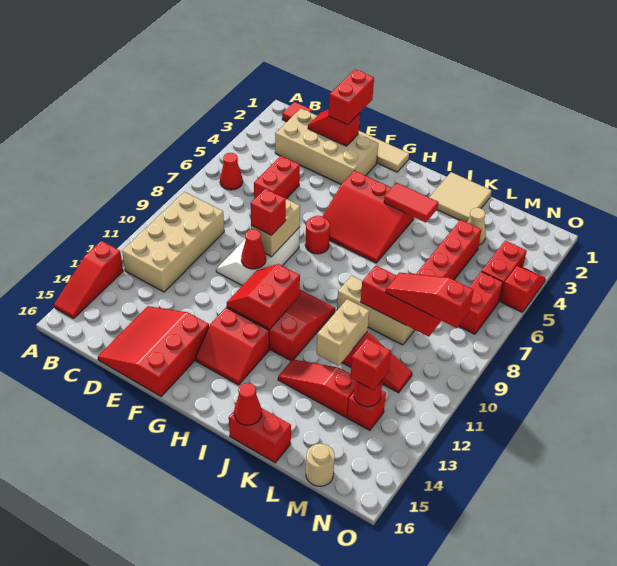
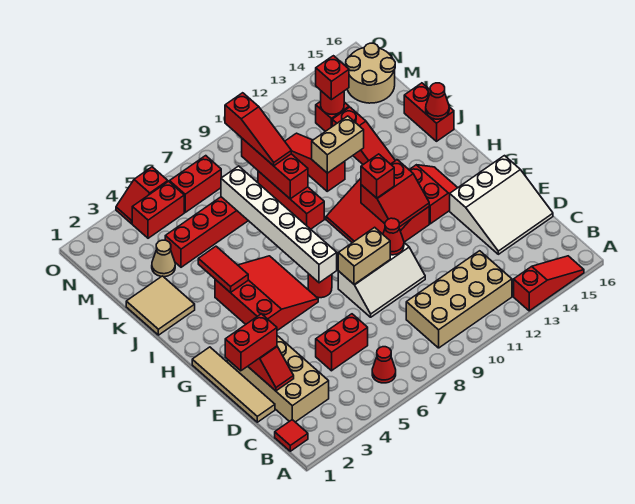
red 3x3 slope [98,306,209,396] -> white 3x3 slope [450,156,553,254]
red 1x1 brick [250,189,286,235] -> red 1x1 brick moved to [361,154,394,198]
none -> white 1x6 brick [221,166,337,283]
tan 1x3 brick [337,276,414,345] -> red 1x3 brick [258,171,324,229]
tan 1x1 round brick [306,444,335,486] -> tan 2x2 round brick [346,43,395,103]

